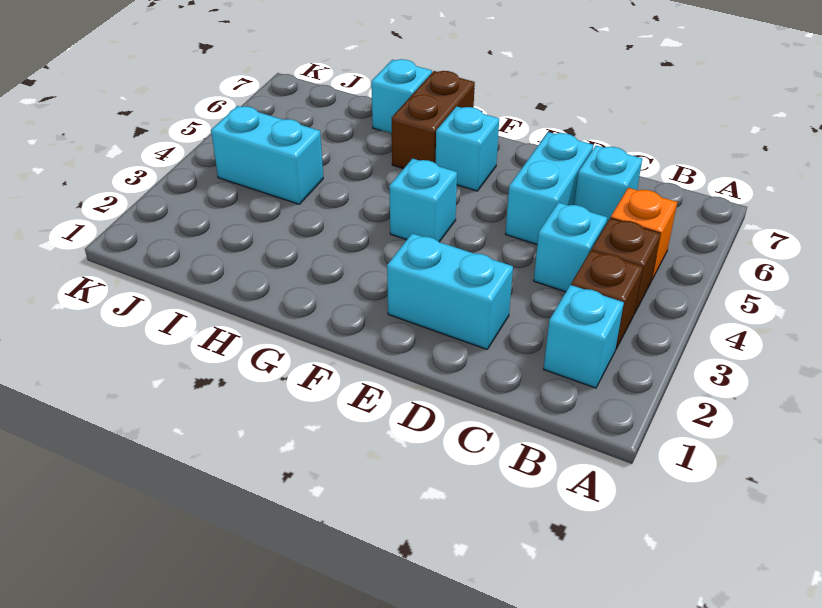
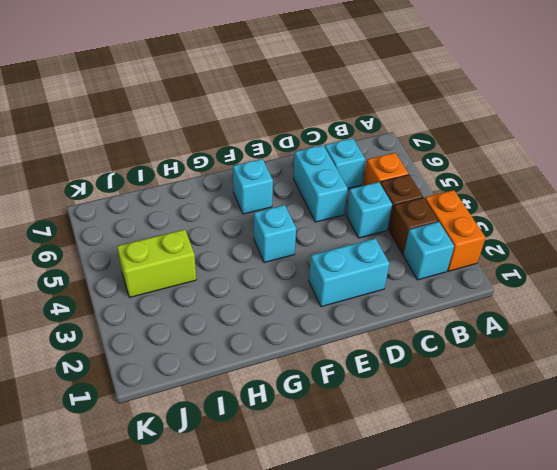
none -> orange 1x2 brick [425,190,486,271]
brown 1x2 brick [392,71,475,169] -> none
cyan 1x1 brick [371,59,432,134] -> none
cyan 1x2 brick [211,106,323,204] -> lime 1x2 brick [117,229,196,297]

